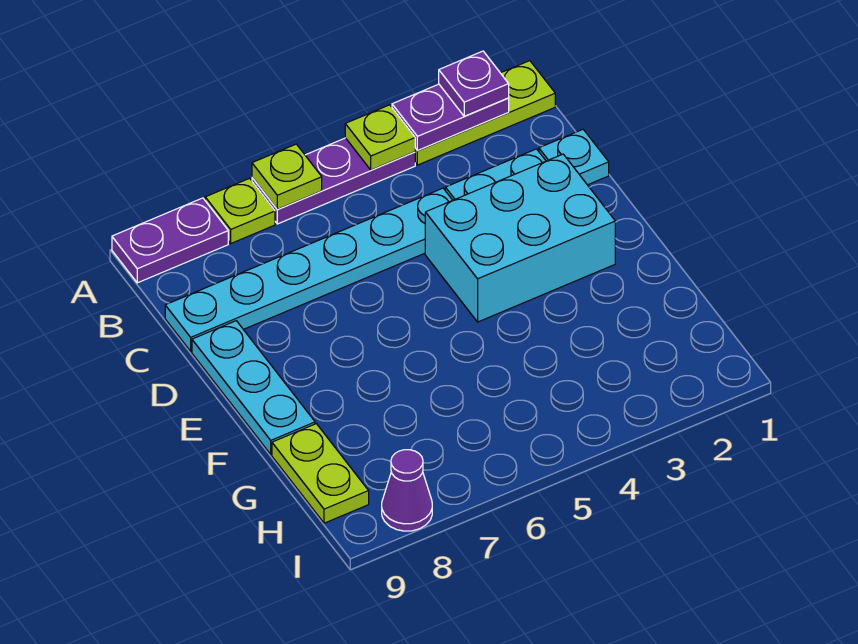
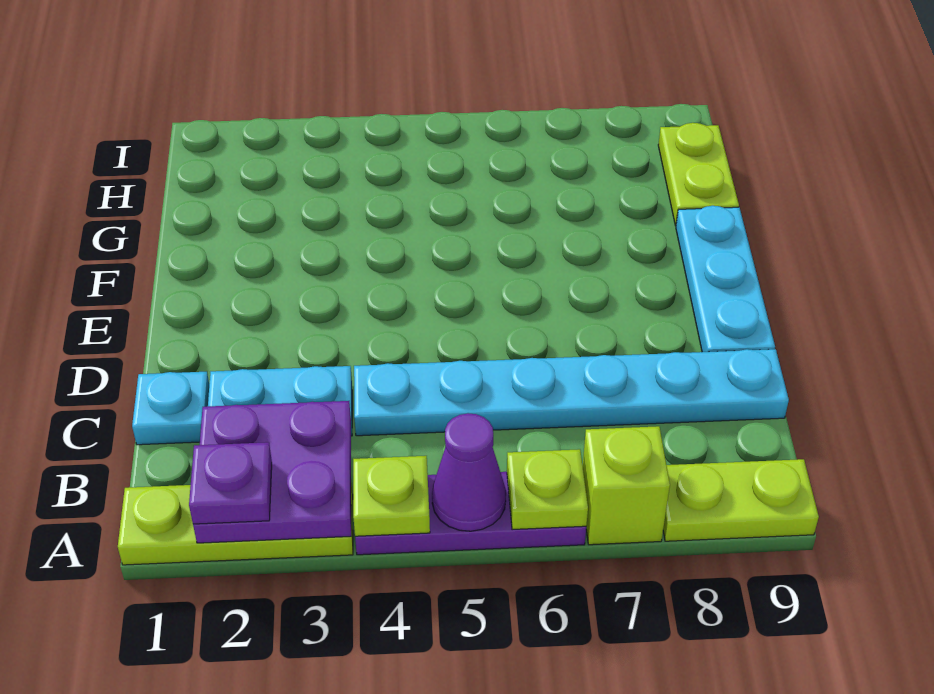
purple 1x2 plate [392,84,509,151] -> purple 2x2 plate [193,401,351,543]
lime 1x1 plate [205,178,275,243] -> lime 1x1 brick [583,426,670,545]
purple 1x2 plate [112,198,228,283] -> lime 1x2 plate [663,459,819,541]
cyan 2x3 brick [425,154,615,322] -> none
purple 1x1 cone [382,450,432,531] -> purple 1x1 cone moved to [432,413,506,531]

